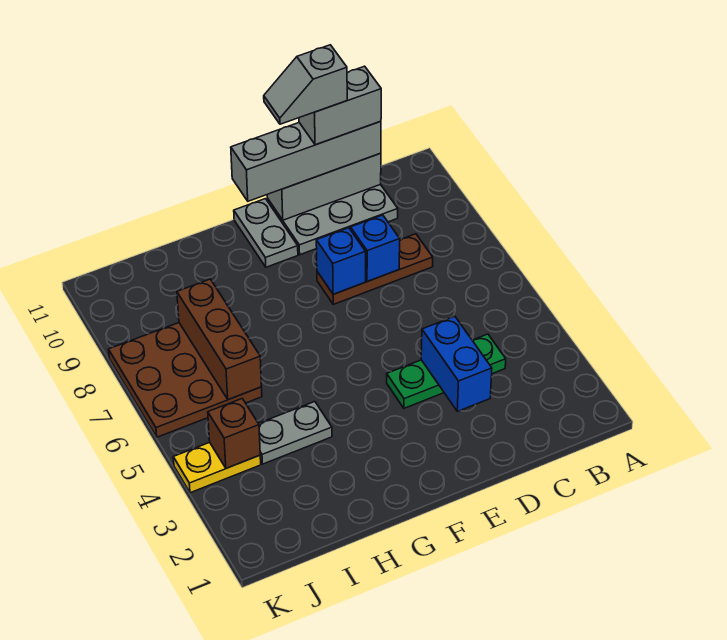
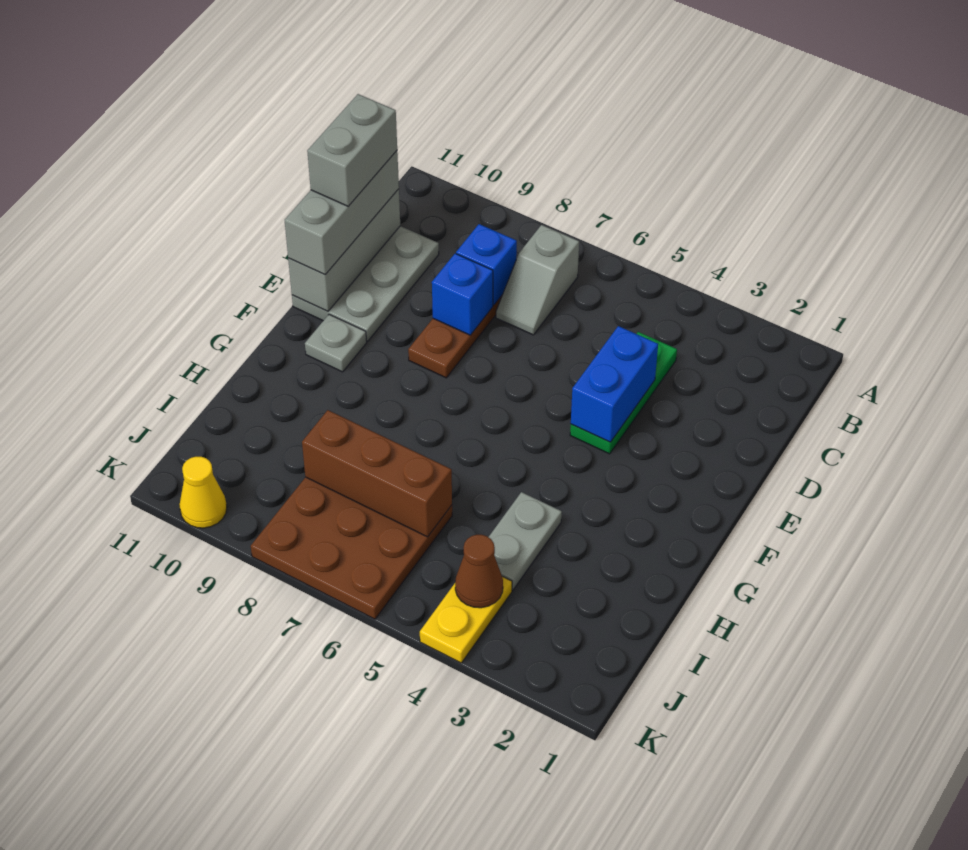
grey 1x4 brick [231,121,381,201] -> grey 1x3 brick [285,151,399,275]
blue 1x2 brick [421,316,492,411] -> blue 1x2 brick turned to [571,326,658,442]
grey 1x2 slope [264,45,347,124] -> grey 1x2 slope moved to [496,225,579,335]
blue 1x1 brick [316,228,366,294] -> blue 1x1 brick moved to [456,224,517,305]
grey 1x2 plate [234,199,298,267] -> grey 1x1 plate [305,314,367,372]
brown 1x1 brick [208,399,260,468] -> brown 1x1 cone [455,535,503,608]
none -> yellow 1x1 cone [179,457,227,528]

